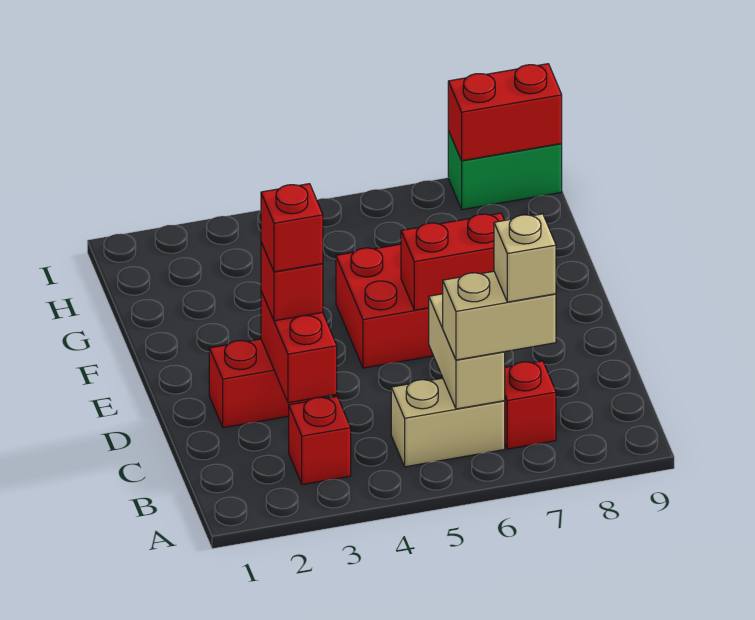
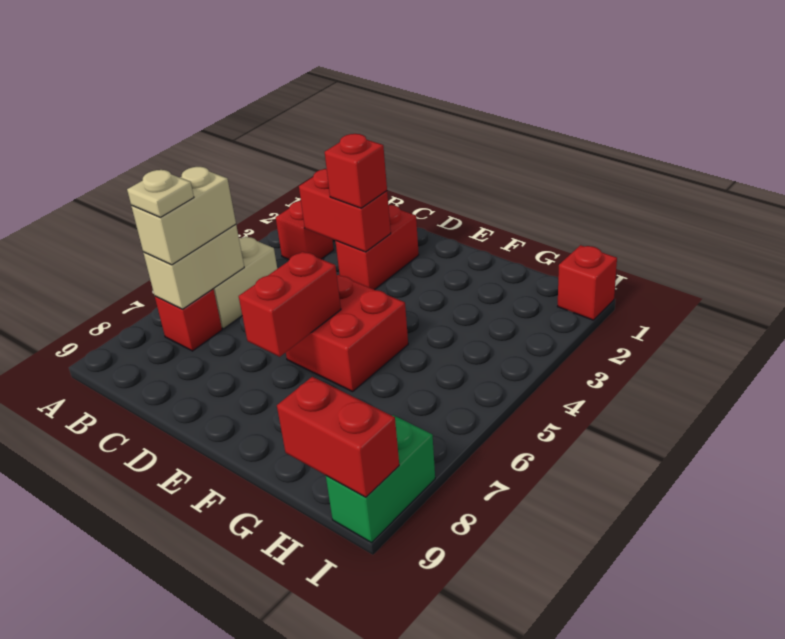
tan 1x2 brick [429,294,505,409] -> tan 1x2 brick turned to [143,224,244,309]
tan 1x1 brick [494,214,556,302] -> tan 1x1 plate [127,170,194,217]
red 1x1 brick [261,184,323,272] -> red 1x1 brick moved to [558,245,617,320]
red 1x2 brick [448,64,562,161] -> red 1x2 brick turned to [277,377,399,497]

